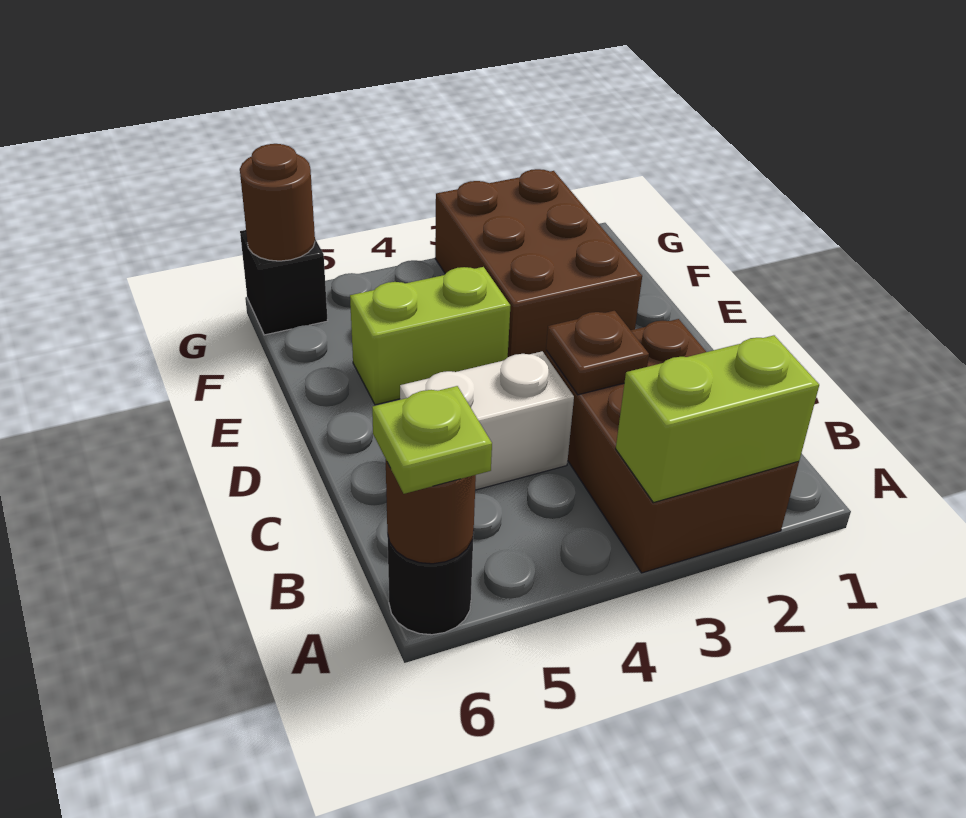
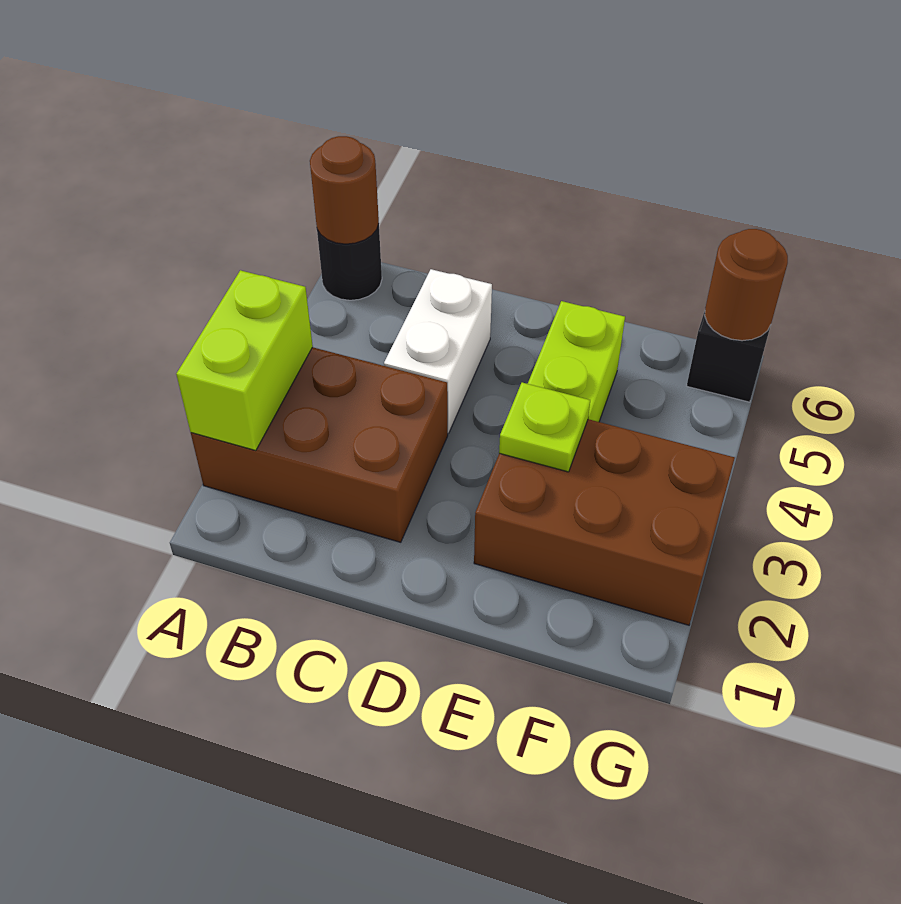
lime 1x1 plate [372,386,492,494] -> lime 1x1 plate moved to [499,382,590,472]
brown 1x1 plate [546,311,649,395] -> none

